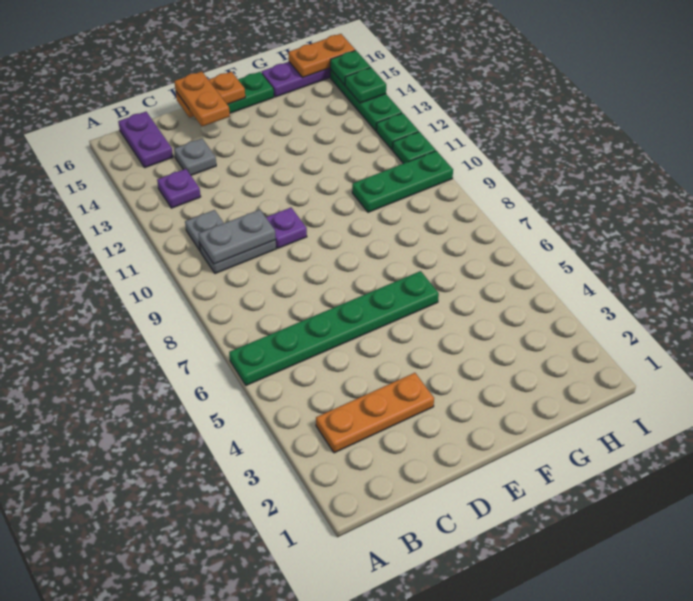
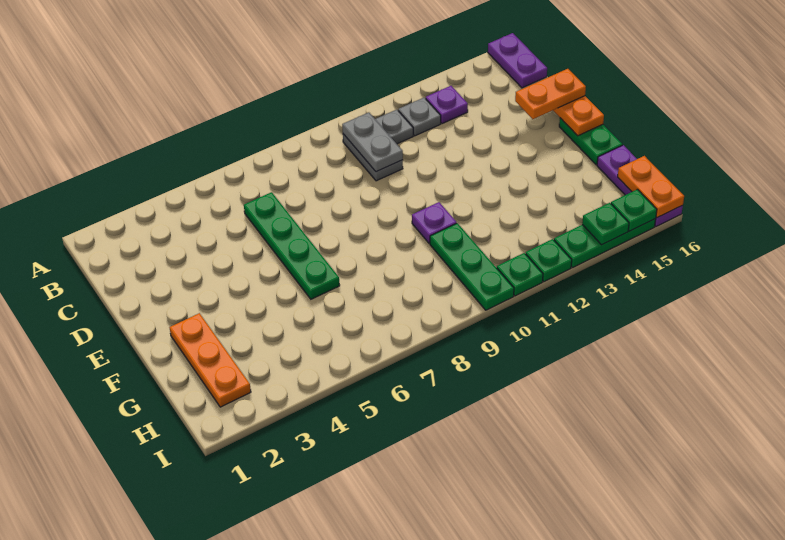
green 1x6 plate [229,271,439,385] -> green 1x4 plate [244,192,340,299]
orange 1x3 plate [316,373,434,453] -> orange 1x3 plate moved to [170,313,251,407]
purple 1x2 plate [118,112,173,168] -> purple 1x2 plate turned to [488,33,547,88]
grey 1x1 plate [174,139,216,175] -> grey 1x1 plate moved to [398,98,441,136]
purple 1x1 plate [266,208,307,248] -> purple 1x1 plate moved to [412,202,457,243]

